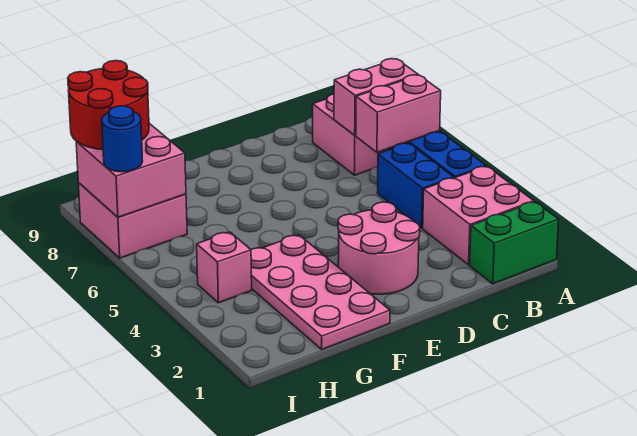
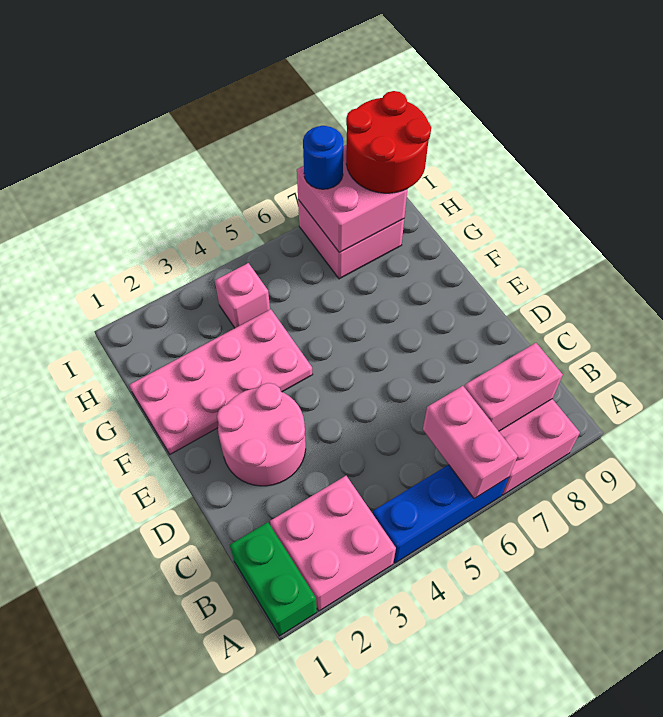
pink 1x2 brick [334,59,418,135] -> pink 1x2 brick turned to [464,343,563,431]
blue 1x2 brick [378,143,454,228] -> none

